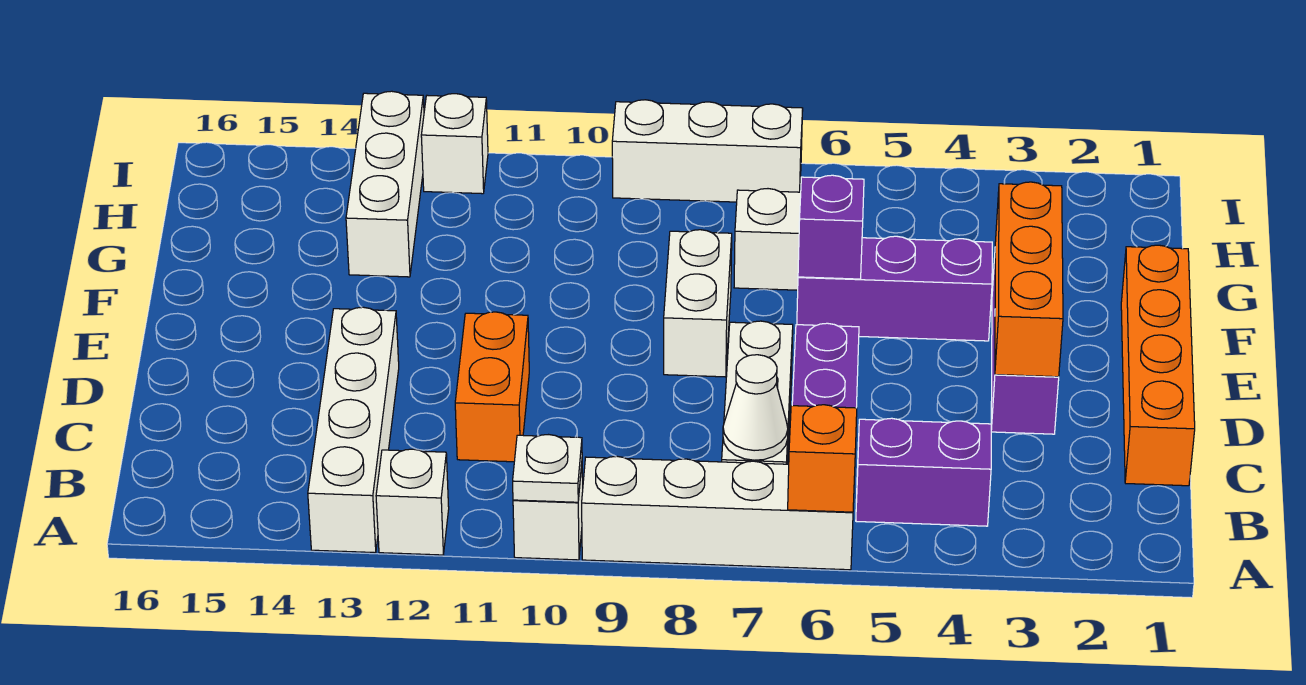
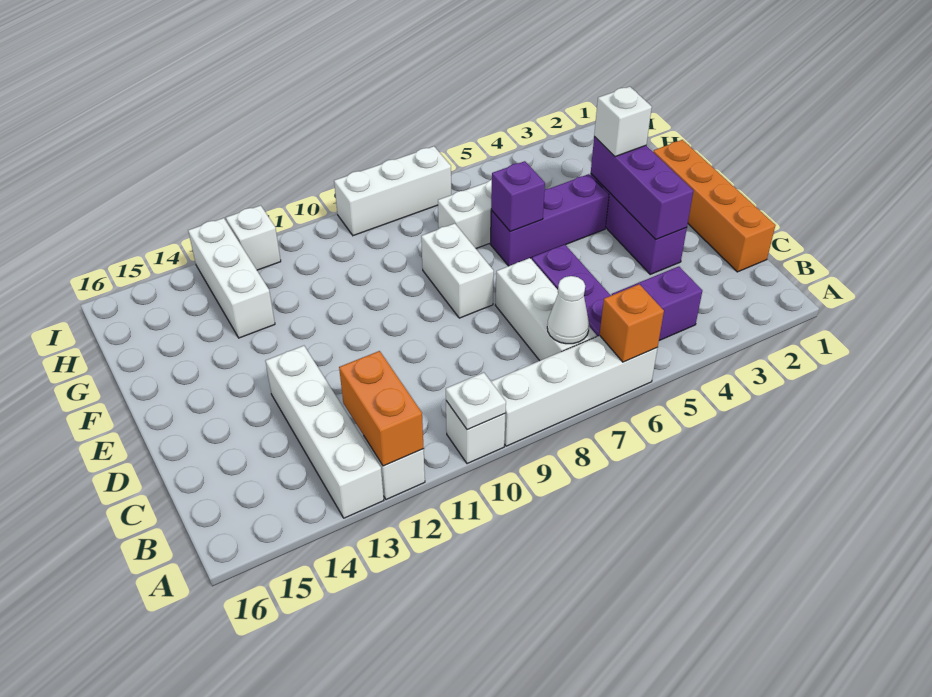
orange 1x2 brick [455,312,529,462] -> orange 1x2 brick moved to [339,351,424,466]
orange 1x3 brick [995,182,1063,377] -> purple 1x3 brick [591,136,693,239]
none -> white 1x1 brick [594,87,652,157]

